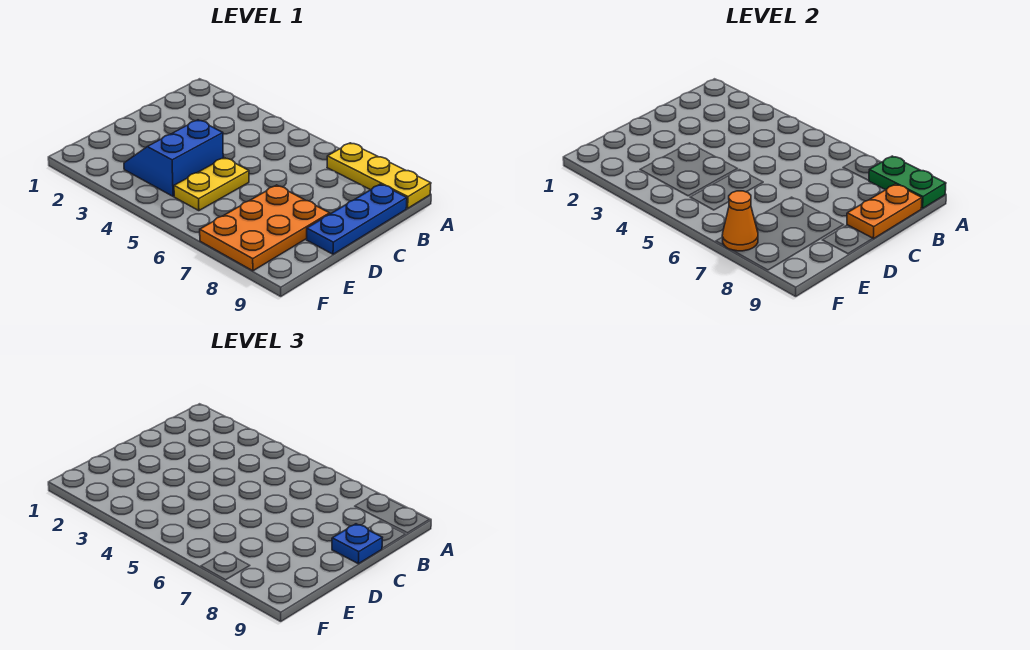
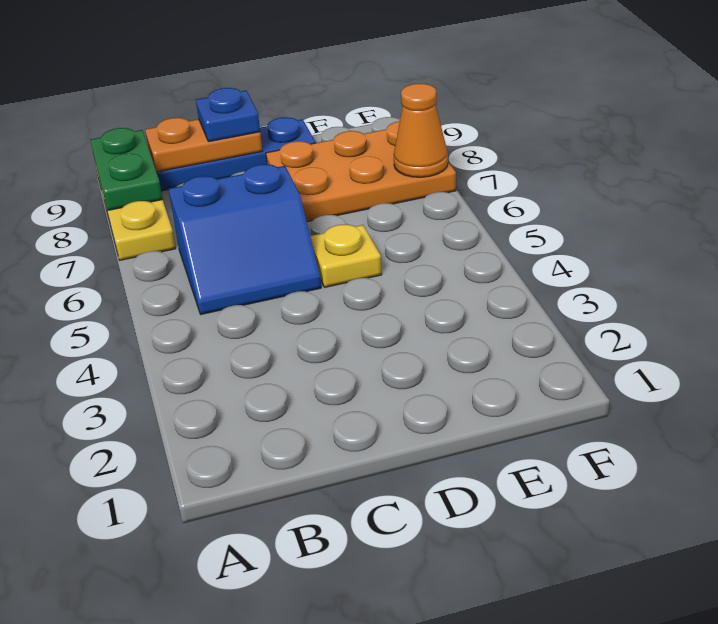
blue 2x2 slope [124,120,223,196] -> blue 2x2 slope moved to [169,164,321,314]
yellow 1x2 plate [174,158,249,211] -> yellow 1x1 plate [310,224,382,287]

